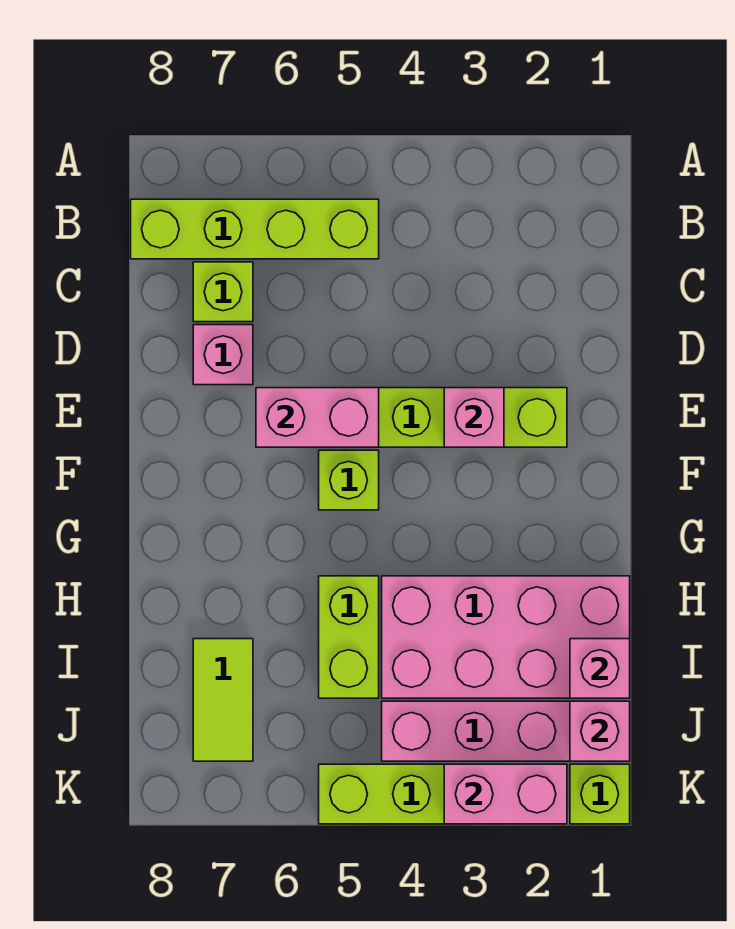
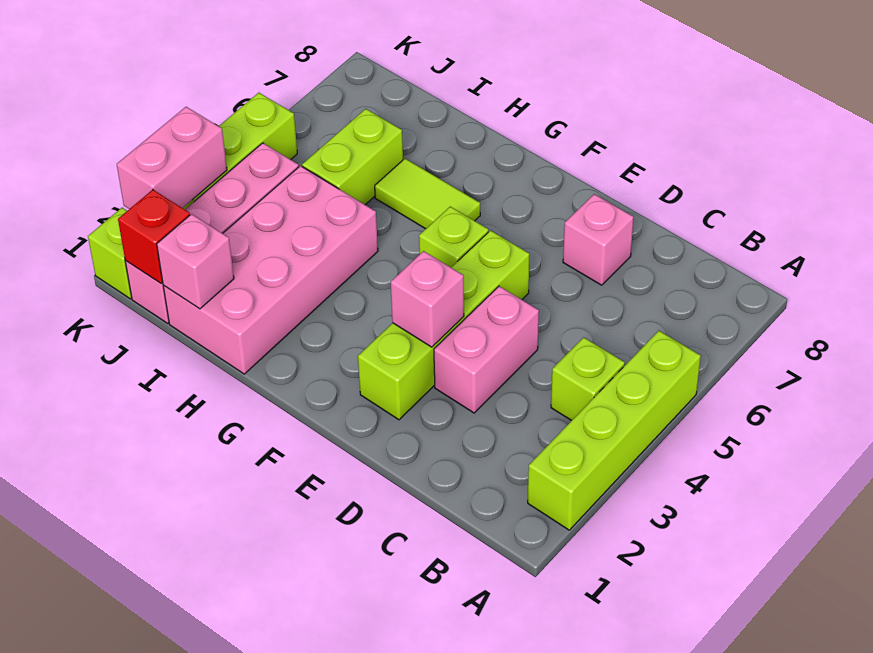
lime 1x4 brick [131,199,379,259] -> lime 1x4 brick moved to [528,331,701,530]
lime 1x1 brick [193,262,253,322] -> lime 1x1 brick moved to [551,337,625,421]
pink 1x2 brick [256,388,379,447] -> pink 1x2 brick moved to [434,286,539,413]
lime 1x2 brick [319,576,379,698] -> lime 1x2 brick turned to [302,109,403,205]
lime 1x2 tile [193,639,253,761] -> lime 1x2 tile moved to [375,159,480,229]
pink 1x1 brick [570,701,630,761] -> red 1x1 brick [118,190,190,284]

